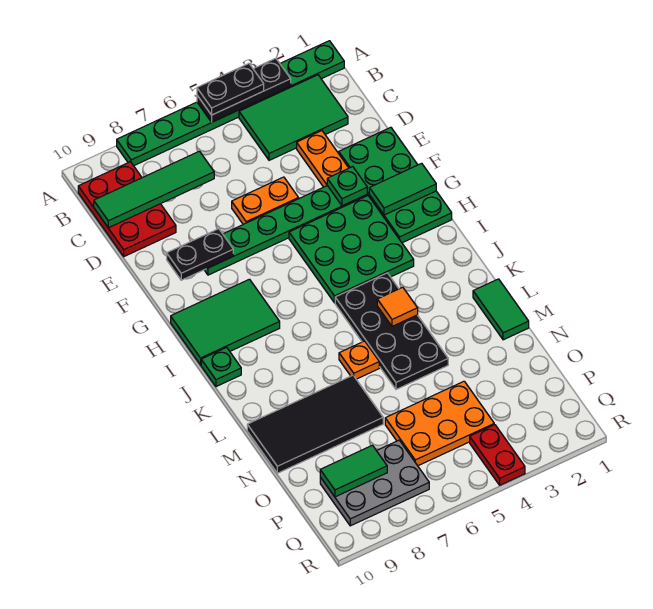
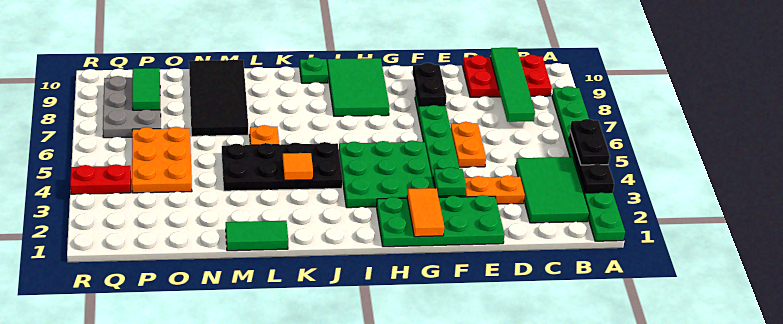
green 1x2 tile [369,163,436,215] -> orange 1x2 tile [407,188,444,237]

